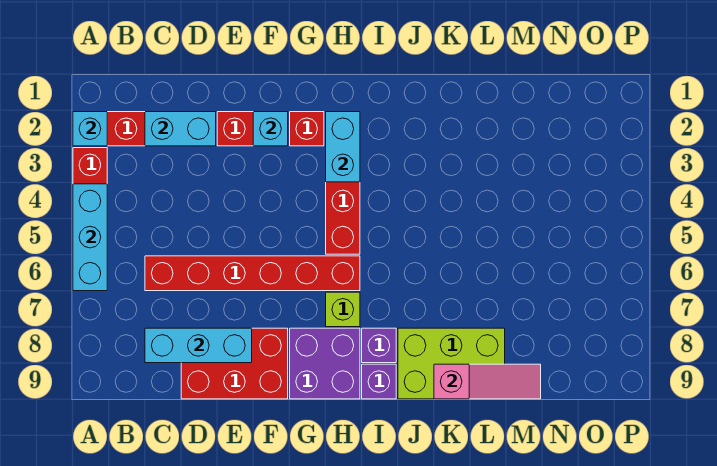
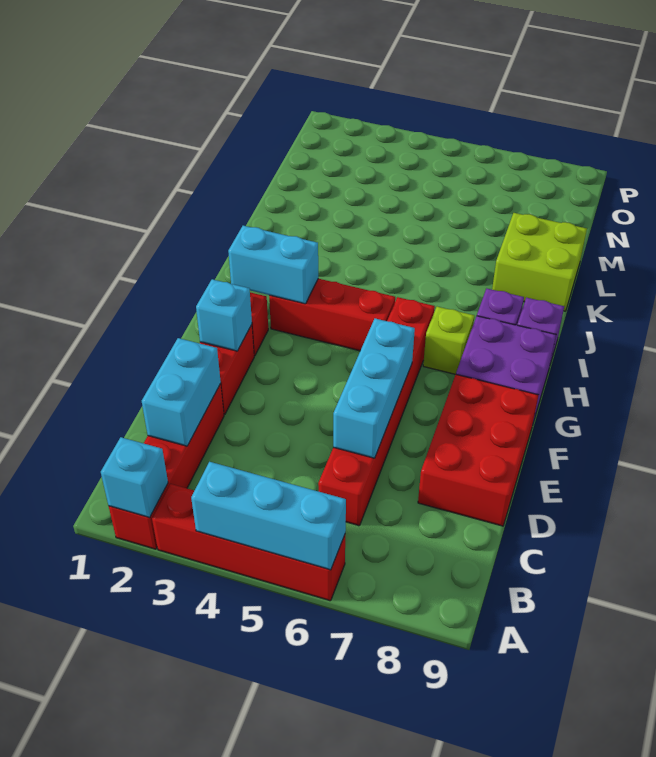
cyan 1x3 brick [145,328,252,363] -> cyan 1x3 brick moved to [333,319,415,458]
lime 2x3 brick [398,328,505,399] -> lime 2x2 brick [492,213,587,311]
pink 1x3 slope [434,364,541,399] -> none

